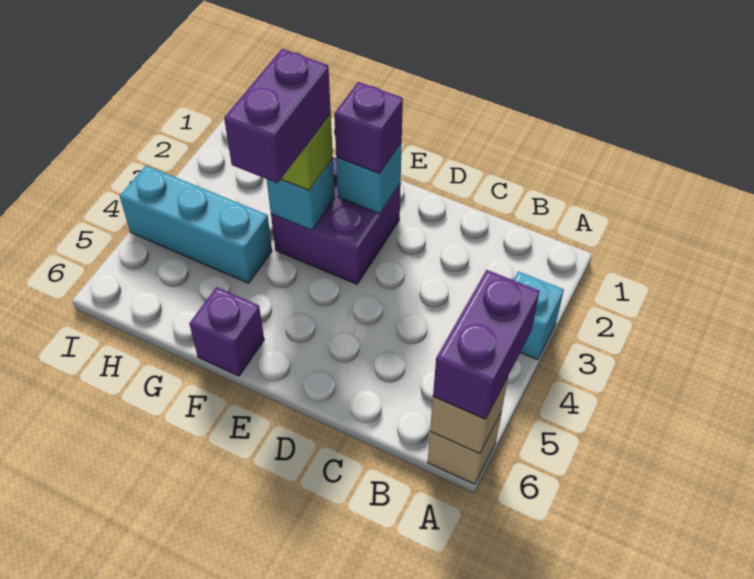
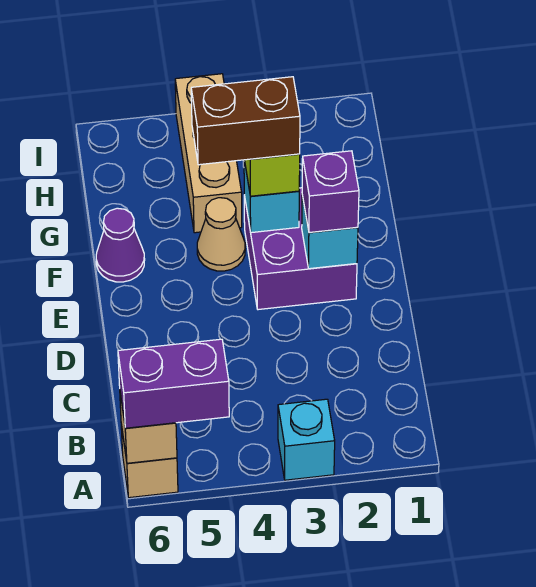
purple 1x2 brick [224,49,331,183] -> brown 1x2 brick [191,77,300,165]
none -> tan 1x1 cone [197,198,245,271]
purple 1x1 brick [189,287,264,376] -> purple 1x1 cone [96,208,145,282]
cyan 1x3 brick [120,165,272,283] -> tan 1x3 brick [175,74,242,233]

